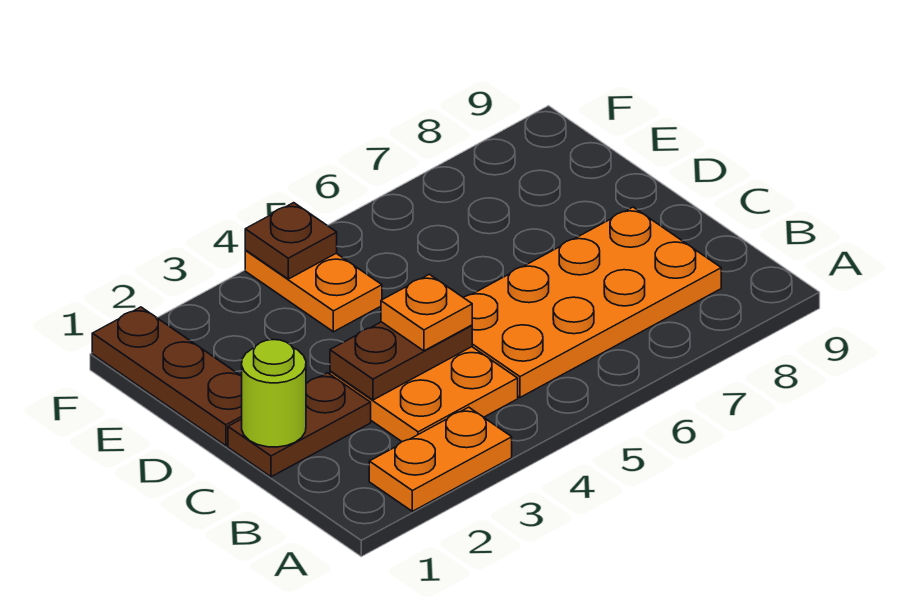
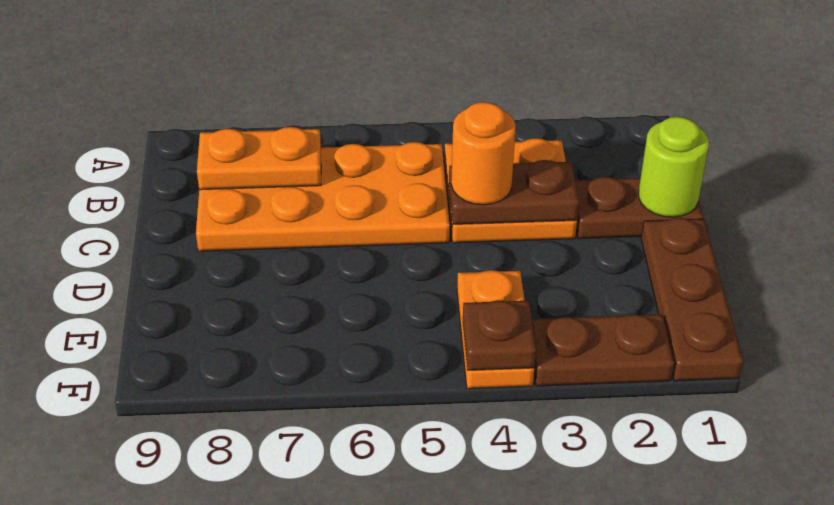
orange 1x2 plate [369,407,512,511] -> orange 1x2 plate moved to [197,127,321,190]
orange 1x1 plate [381,274,472,351] -> orange 1x1 round brick [451,102,516,205]
none -> brown 1x2 plate [532,315,674,386]

